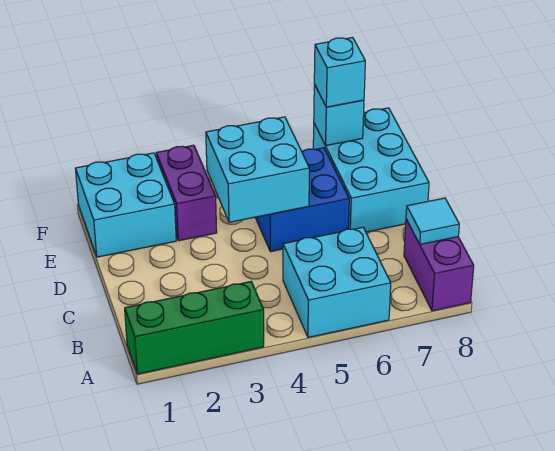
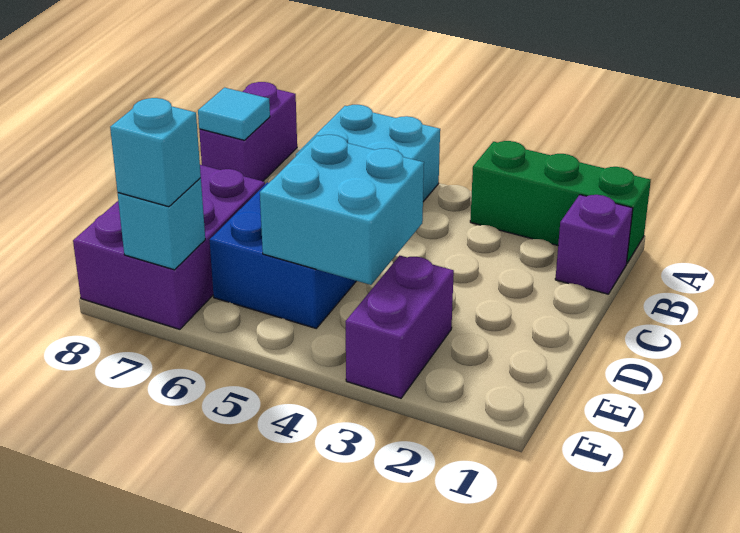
none -> purple 1x1 brick [555,195,633,294]
cyan 2x3 brick [313,108,429,232] -> purple 2x3 brick [73,165,265,329]
cyan 2x2 brick [75,153,176,257] -> none

